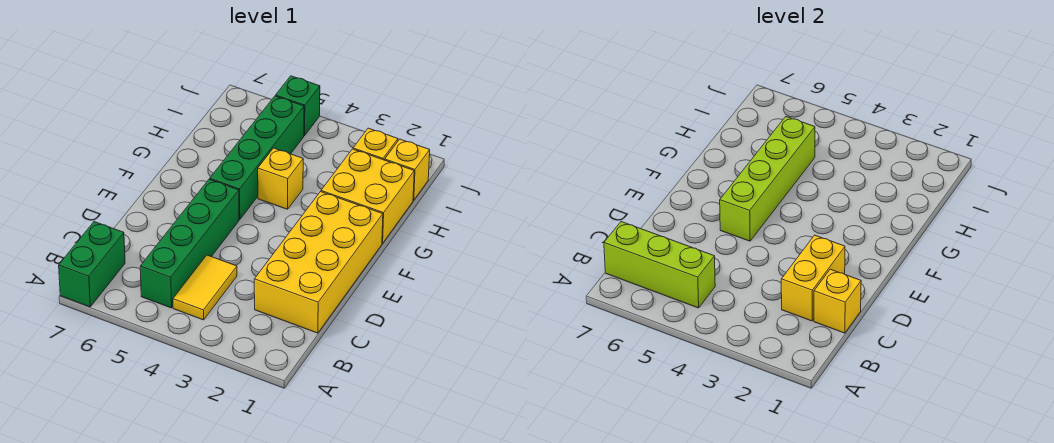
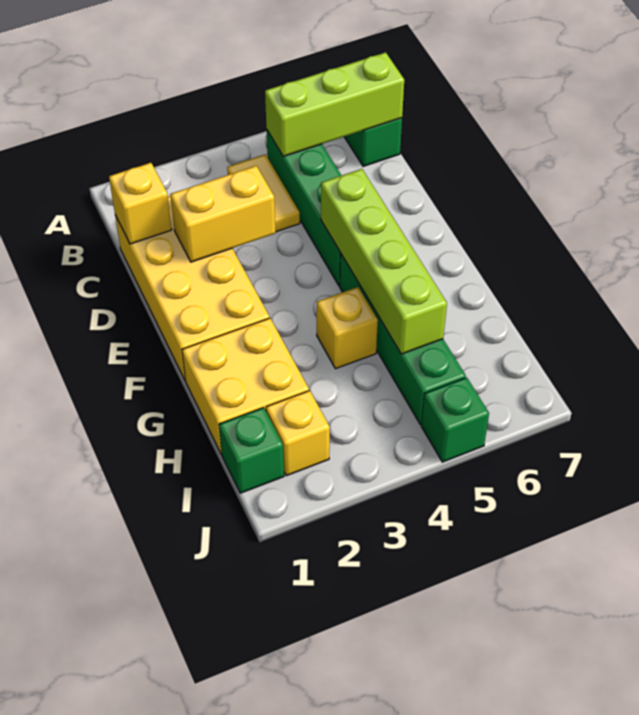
yellow 1x2 brick [781,235,845,321] -> yellow 1x2 brick turned to [170,166,276,262]
yellow 1x1 brick [385,139,430,200] -> green 1x1 brick [219,408,284,493]

